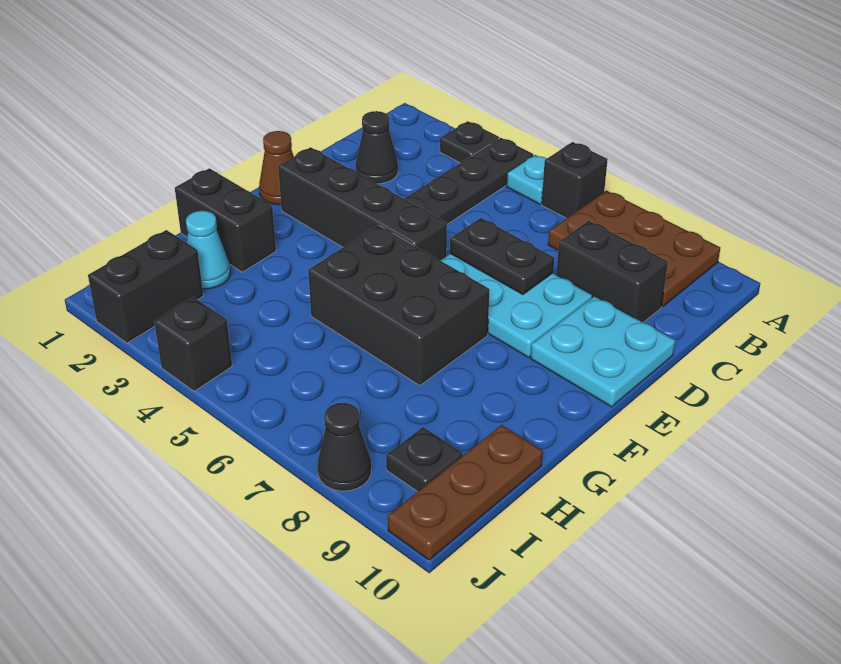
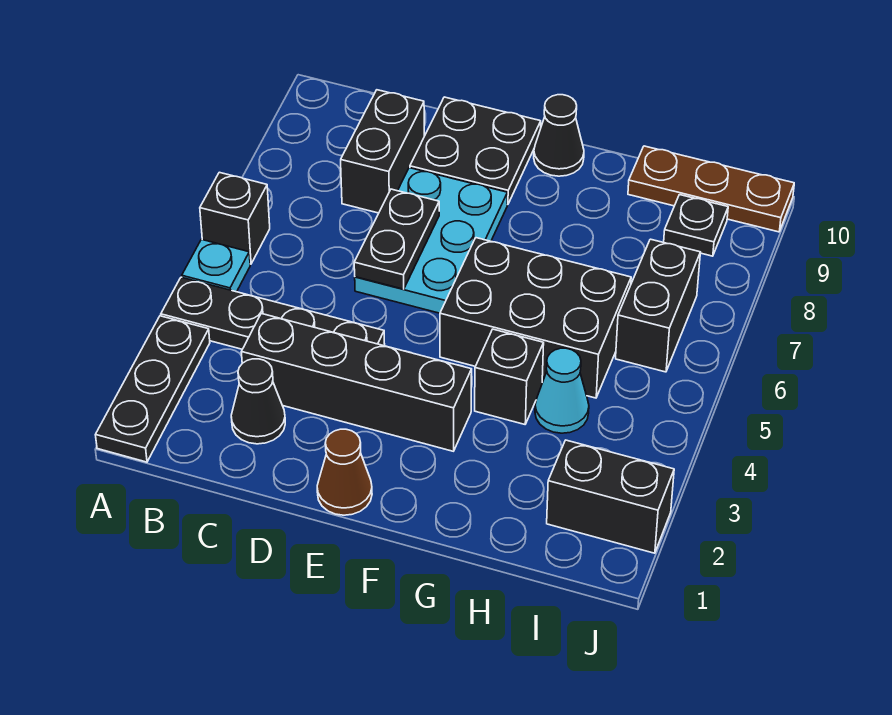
black 1x1 plate [440,121,499,163] -> black 1x3 plate [96,316,210,462]
brown 2x3 plate [548,190,720,307] -> none
cyan 2x2 plate [531,296,675,407] -> black 2x2 plate [410,97,541,205]
black 1x4 brick [278,147,447,260] -> black 1x4 brick turned to [241,314,472,451]
black 2x3 brick [308,225,490,385] -> black 2x3 brick turned to [440,238,631,398]
black 1x2 brick [175,168,276,272] -> black 1x2 brick moved to [616,239,700,372]
cyan 1x1 cone [186,211,231,289] -> cyan 1x1 cone moved to [535,348,589,433]
black 1x1 brick [154,297,232,391] -> black 1x1 brick moved to [475,329,544,424]
black 1x1 cone [318,403,371,491] -> black 1x1 cone moved to [534,95,584,176]

